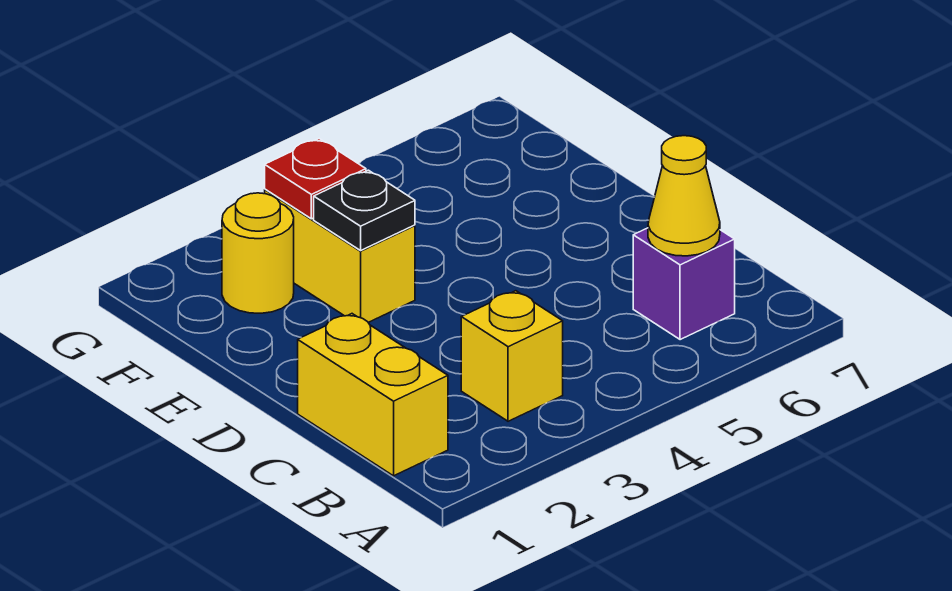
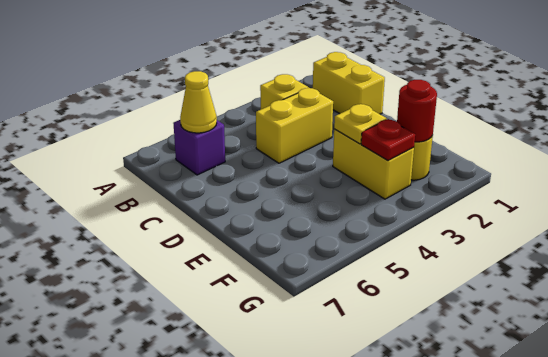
none -> yellow 1x2 brick [256,88,333,163]
black 1x1 plate [314,170,415,250] -> yellow 1x1 plate [334,104,387,144]
none -> red 1x1 round brick [397,80,437,142]

